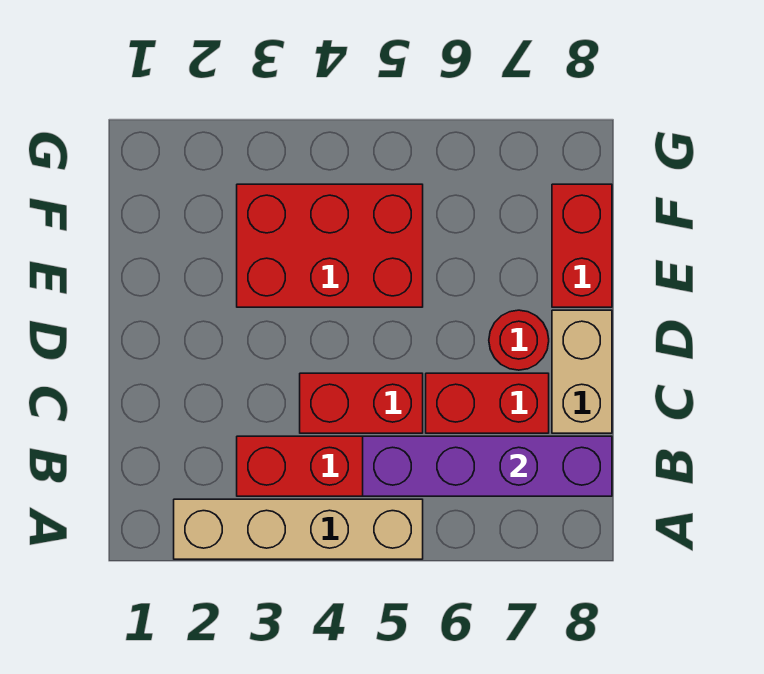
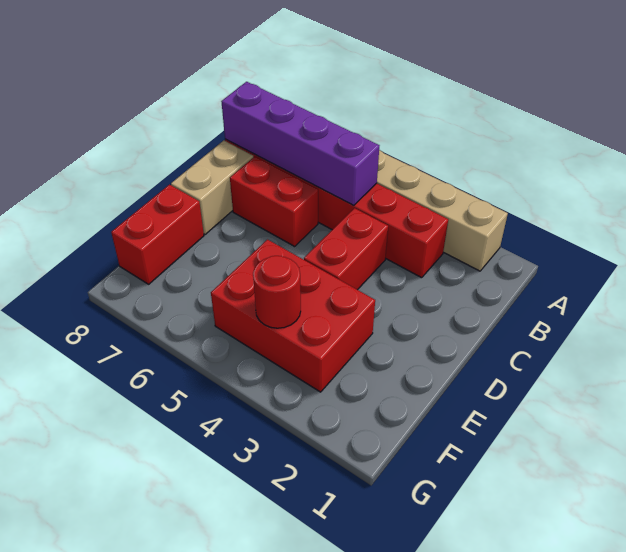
red 1x2 brick [300,373,423,433] -> red 1x2 brick turned to [304,208,388,290]
red 1x1 round brick [489,310,549,370] -> red 1x1 round brick moved to [253,256,301,328]

